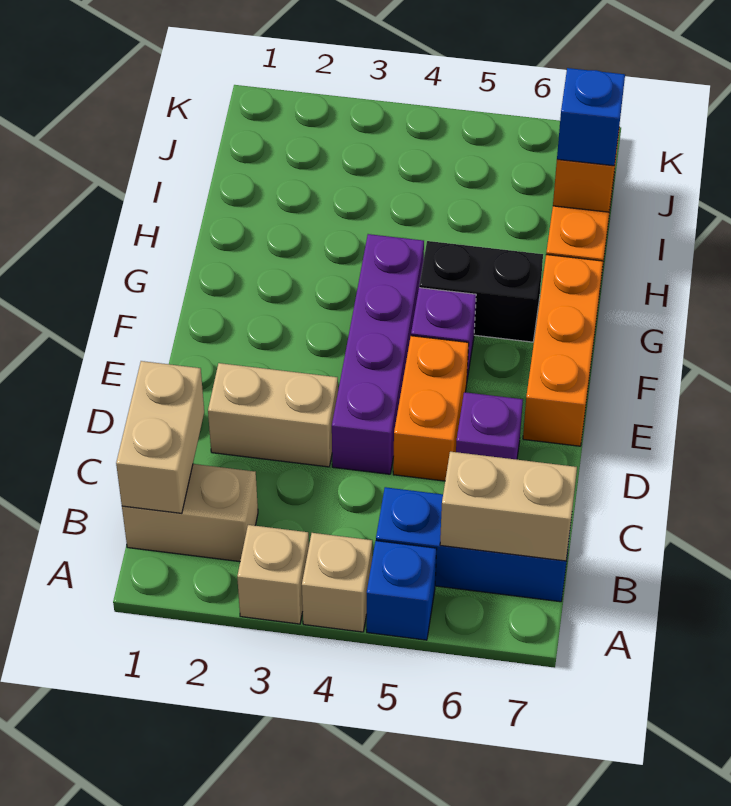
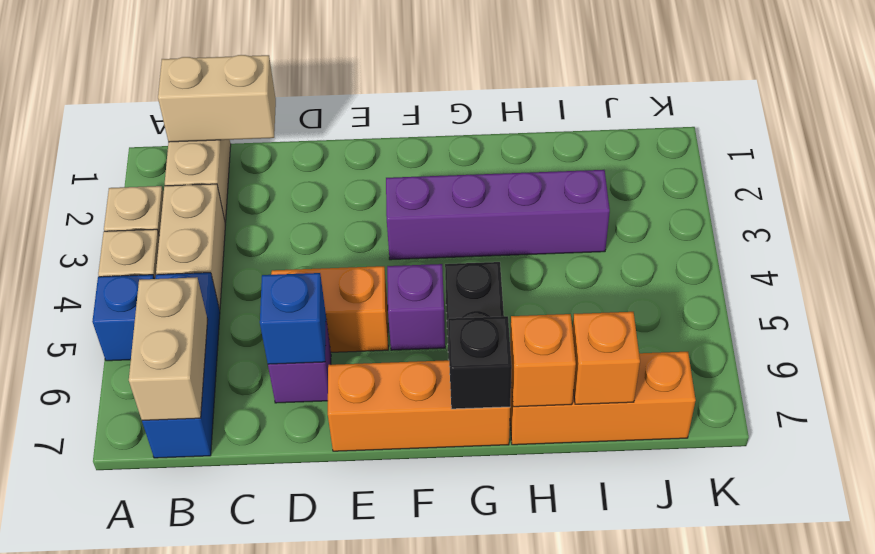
tan 1x2 brick [208,363,338,467] -> tan 1x2 brick moved to [156,184,225,310]
purple 1x4 brick [332,234,424,474] -> purple 1x4 brick moved to [386,170,610,260]
none -> black 1x1 brick [448,316,512,409]
none -> orange 1x1 brick [510,314,576,407]
blue 1x1 brick [557,68,625,166] -> blue 1x1 brick moved to [260,273,326,364]

